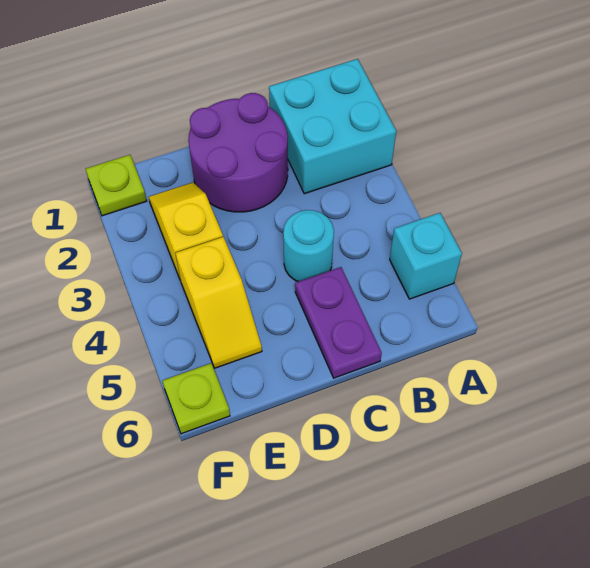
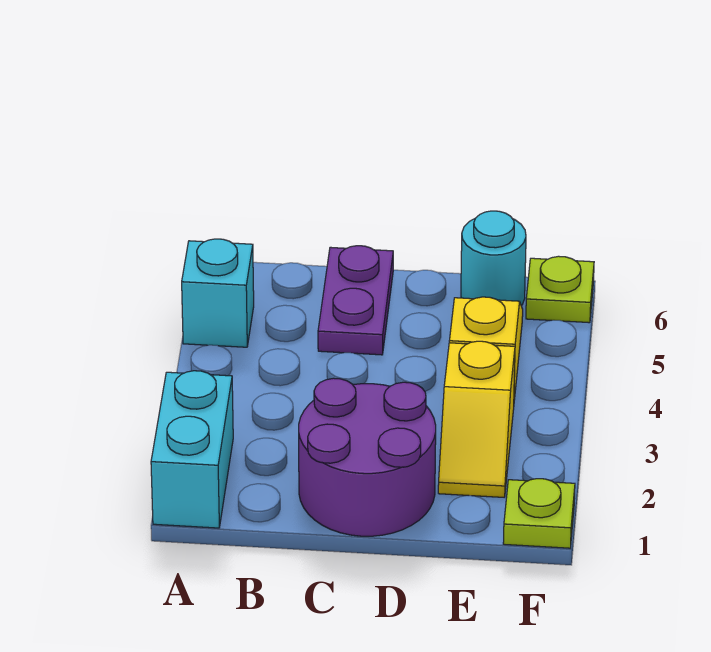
cyan 2x2 brick [269,59,396,194] -> cyan 1x2 brick [151,371,233,528]
cyan 1x1 round brick [283,210,334,282] -> cyan 1x1 round brick moved to [461,211,526,306]

